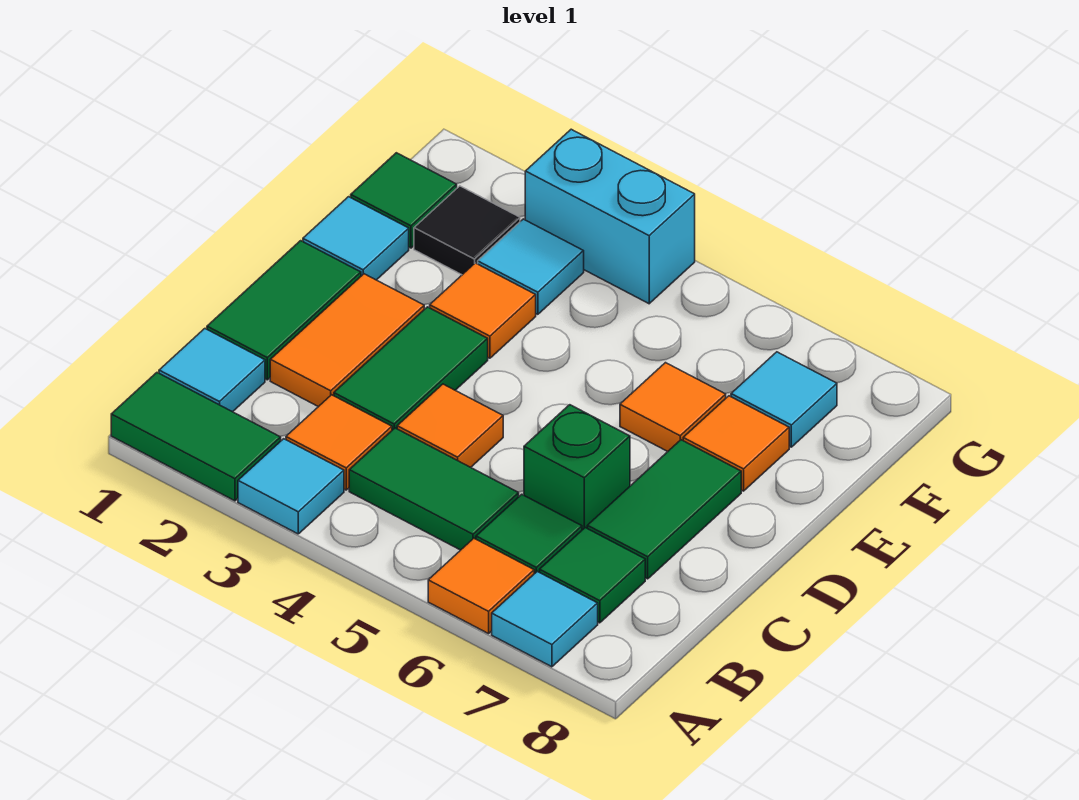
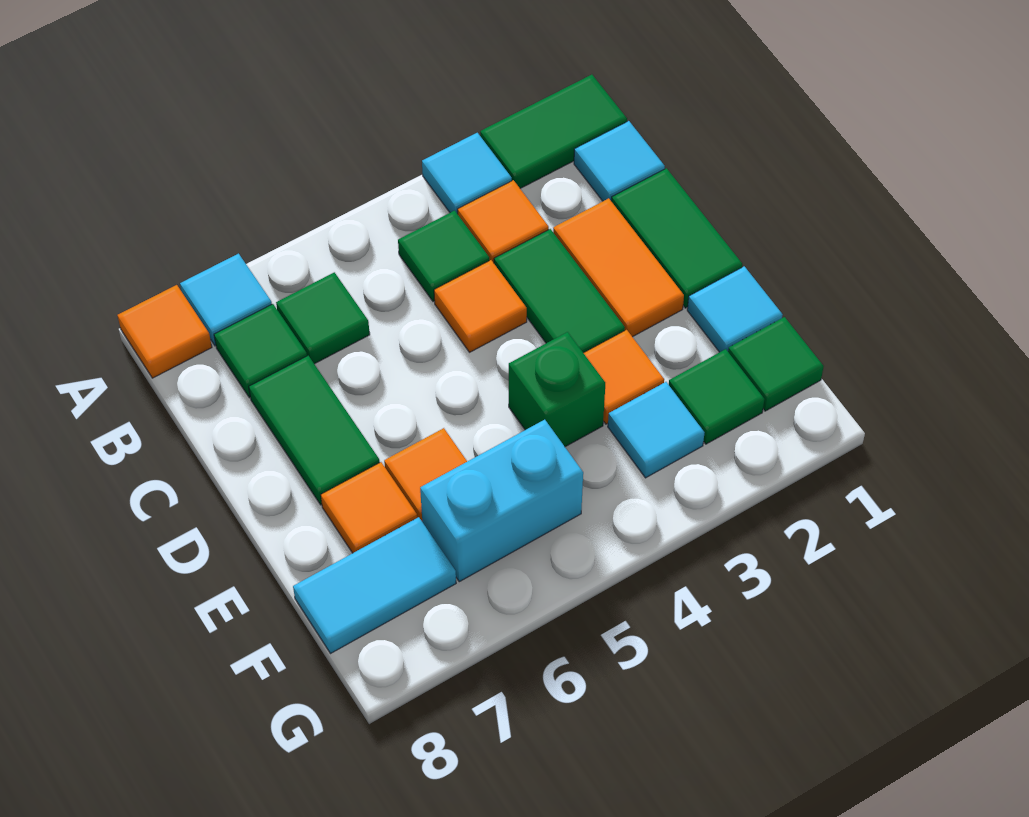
orange 1x1 tile [428,538,534,634] -> orange 1x1 tile moved to [118,285,212,378]
green 1x2 tile [349,428,519,550] -> green 1x1 tile [398,211,489,302]
green 1x1 brick [524,405,630,530] -> green 1x1 brick moved to [509,332,605,447]
black 1x1 tile [414,186,520,275] -> green 1x1 tile [669,349,765,444]
cyan 1x1 tile [731,352,837,447] -> cyan 1x2 tile [293,517,456,654]
cyan 1x2 brick [525,129,695,304] -> cyan 1x2 brick moved to [420,420,583,582]

